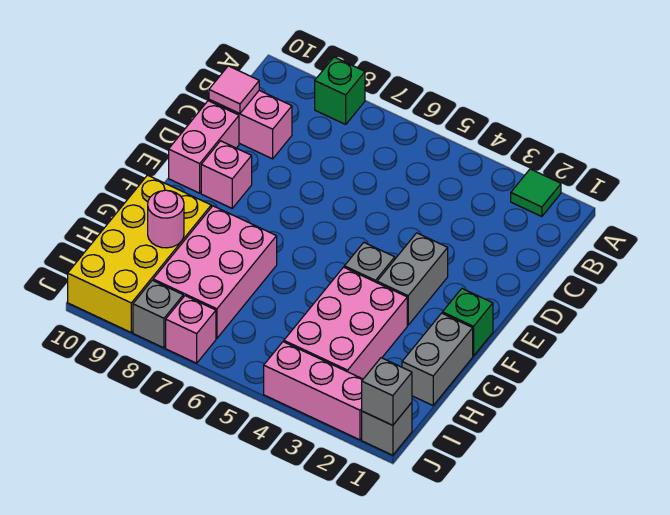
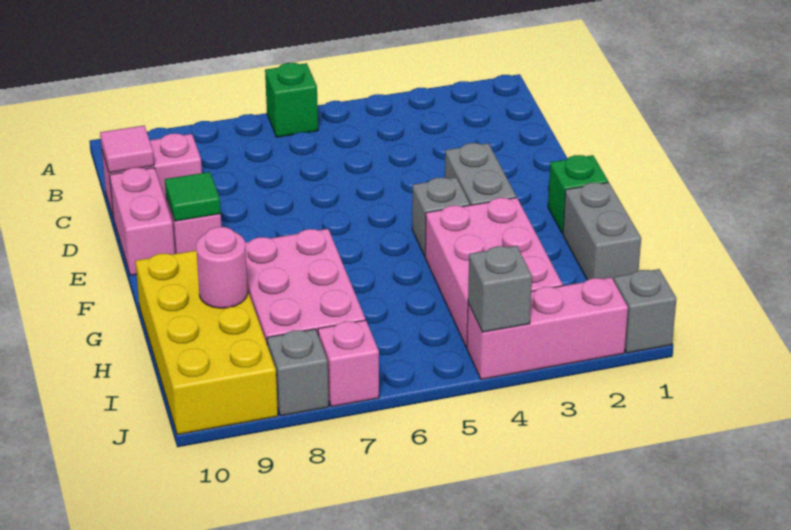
green 1x1 tile [511,169,561,217] -> green 1x1 tile moved to [165,172,221,221]
green 1x1 brick [315,57,365,124] -> green 1x1 brick moved to [265,63,318,137]
grey 1x1 brick [362,358,412,425] -> grey 1x1 brick moved to [468,246,532,332]

